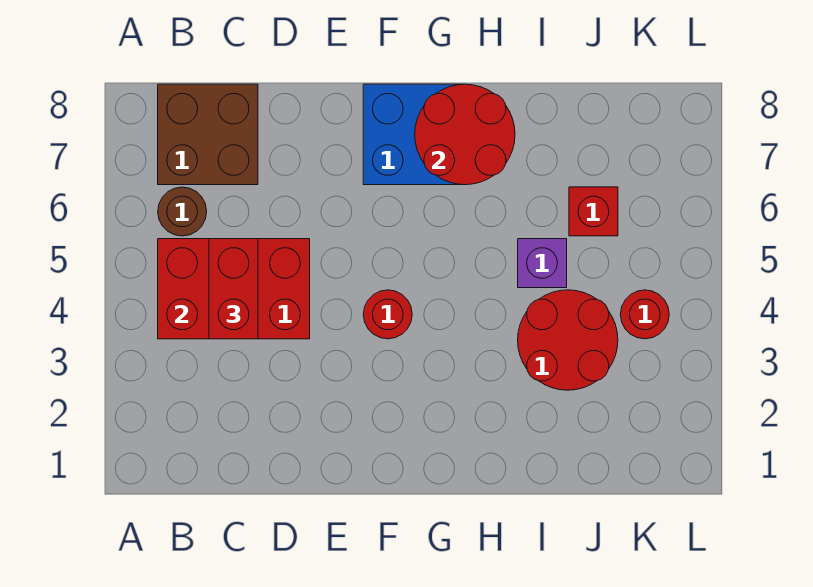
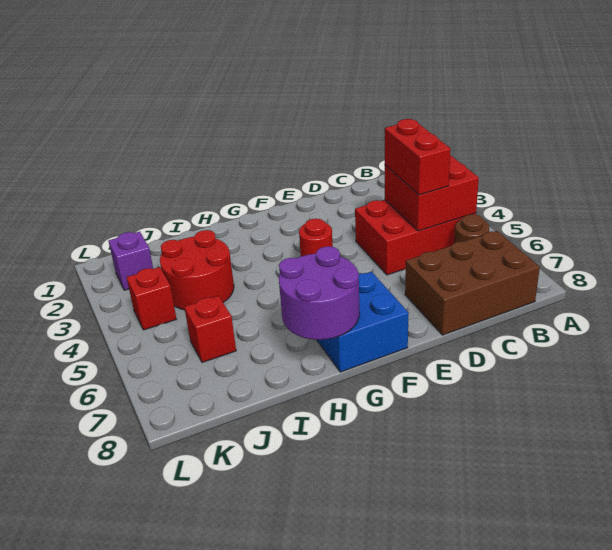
brown 2x2 brick [158,84,258,185] -> brown 2x3 brick [405,231,540,335]
red 2x2 round brick [415,84,515,185] -> purple 2x2 round brick [279,246,360,340]
purple 1x1 brick [518,239,567,288] -> purple 1x1 brick moved to [109,232,153,290]
red 1x1 round brick [620,290,669,339] -> red 1x1 brick [126,267,176,330]

